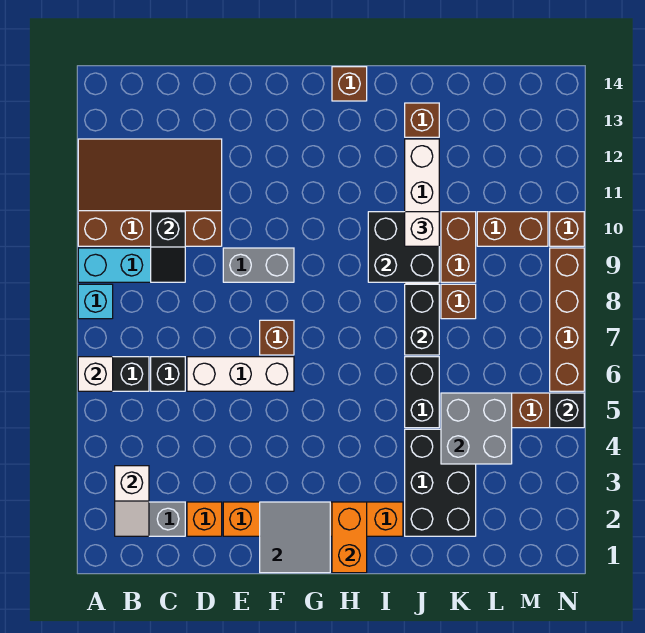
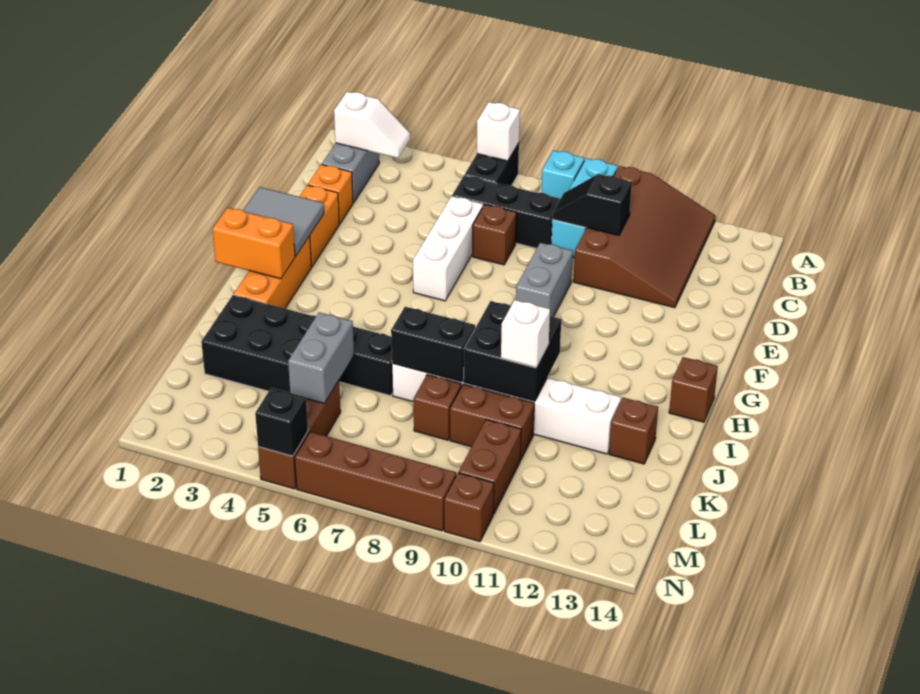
white 1x2 slope [115,466,149,536] -> white 1x2 slope turned to [334,92,410,158]
black 1x1 brick [151,357,185,391] -> black 1x3 brick [452,175,560,248]
brown 1x1 brick [260,320,294,355] -> brown 1x1 brick moved to [473,205,517,265]
grey 2x2 brick [441,393,512,464] -> grey 1x2 brick [288,312,354,403]

